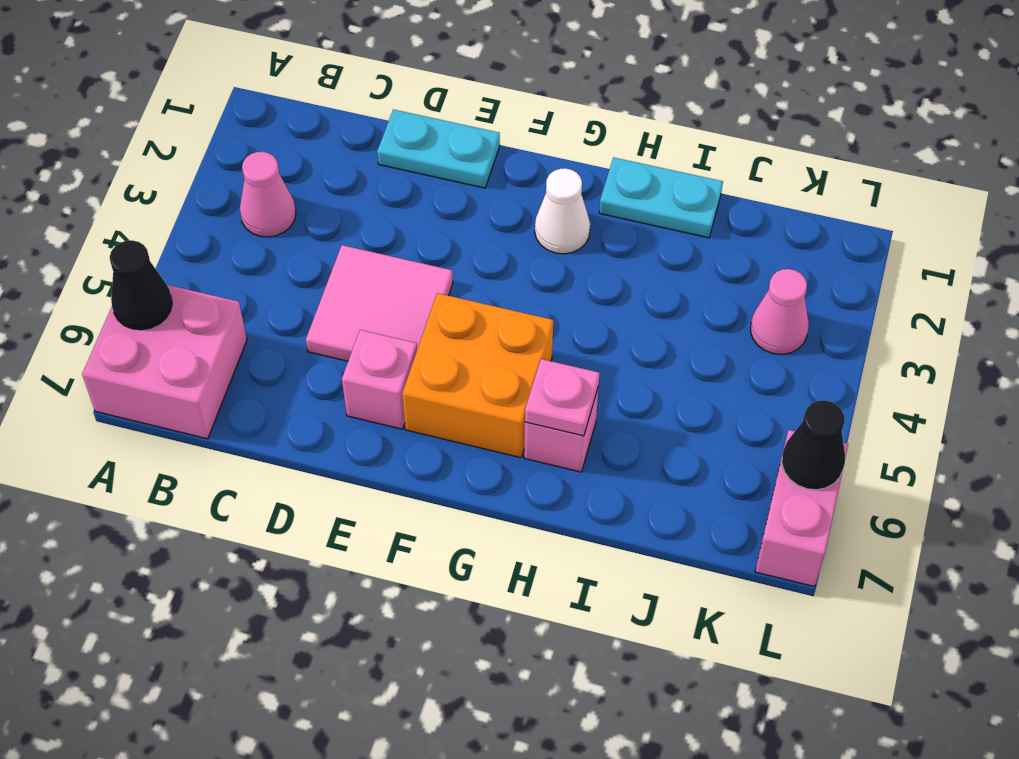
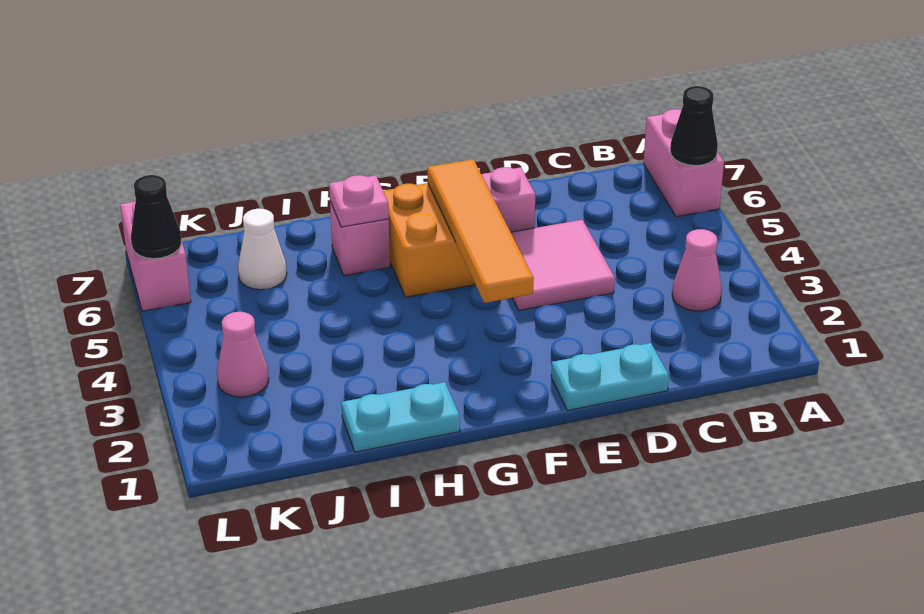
pink 2x2 brick [82,285,247,439] -> pink 1x2 brick [643,109,724,217]
none -> orange 1x4 tile [427,159,534,303]
white 1x1 cone [535,168,590,254] -> white 1x1 cone moved to [238,209,287,290]

